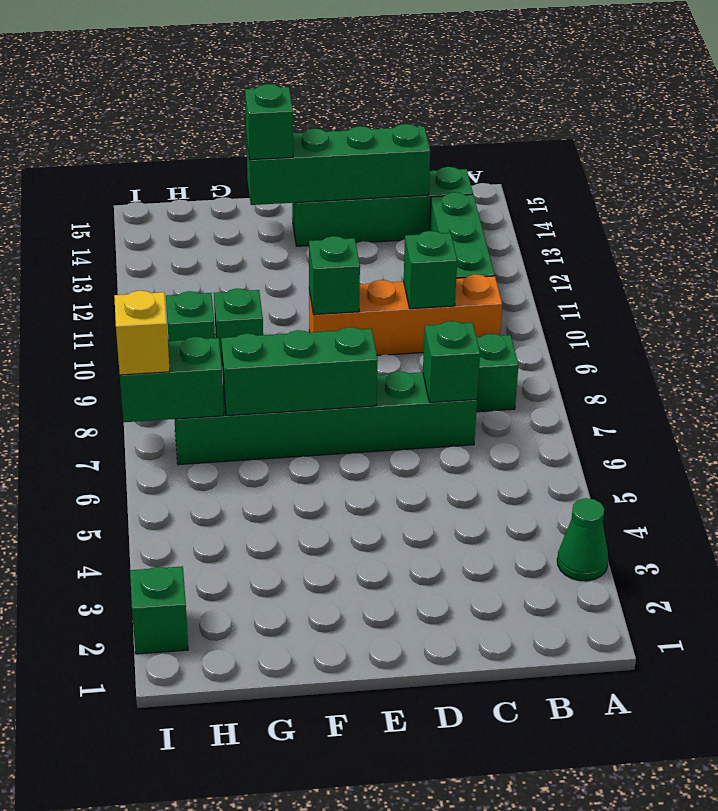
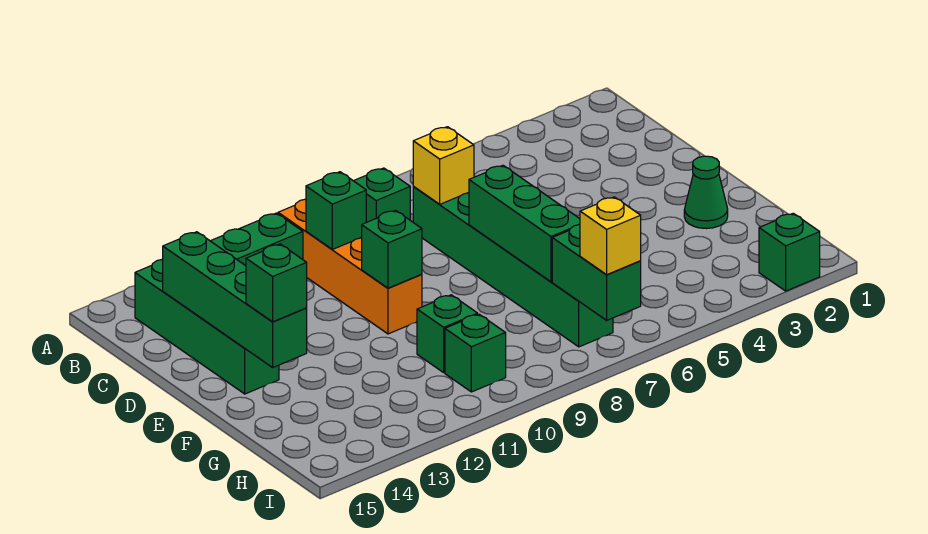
green 1x1 cone [557,498,608,581] -> green 1x1 cone moved to [684,156,728,229]
green 1x1 brick [423,321,480,402] -> yellow 1x1 brick [413,127,474,204]

